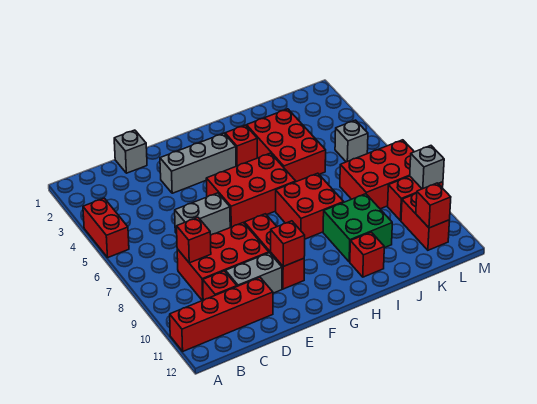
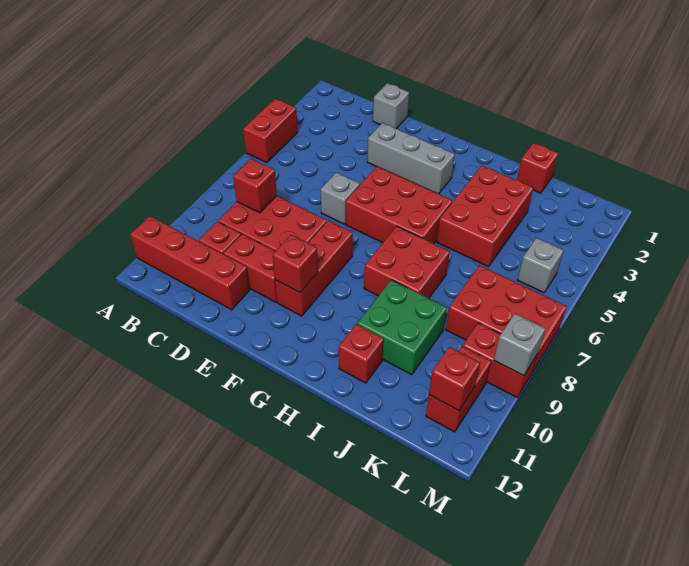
grey 1x2 brick [175,193,230,235] -> grey 1x1 brick [321,172,360,224]
grey 1x2 brick [226,253,282,293] -> red 1x2 brick [224,234,277,302]
red 1x1 brick [225,125,257,166] -> red 1x1 brick moved to [517,143,558,193]

